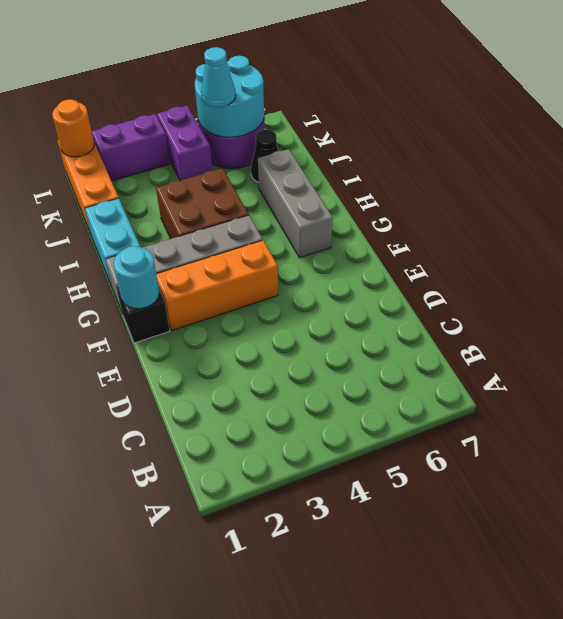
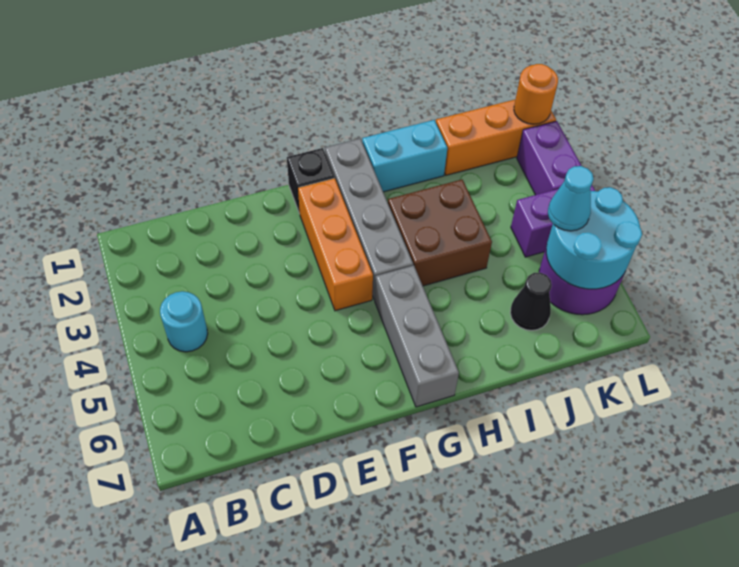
cyan 1x1 round brick [113,246,160,309] -> cyan 1x1 round brick moved to [160,291,208,352]
grey 1x3 brick [258,149,333,258] -> grey 1x3 brick turned to [375,265,459,407]

